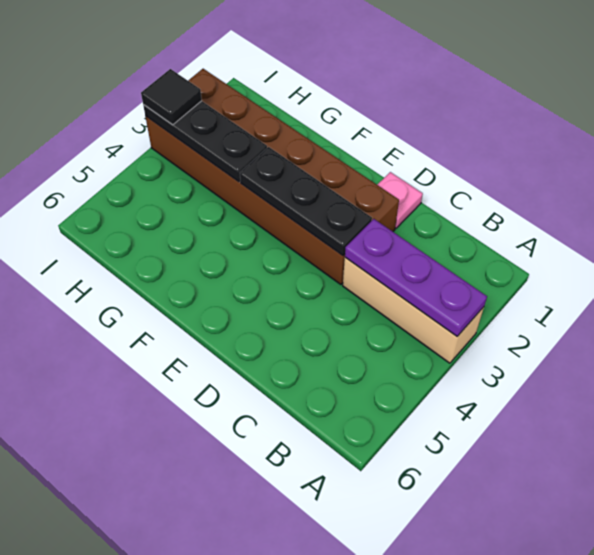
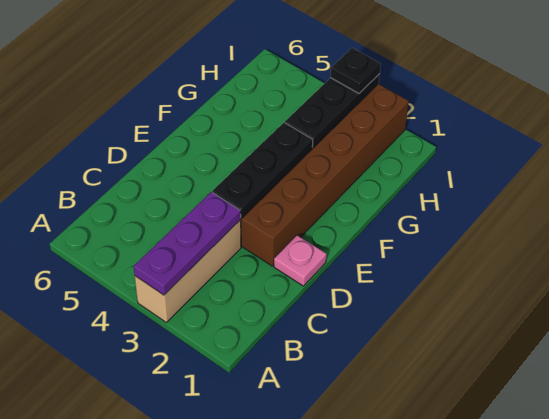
black 1x1 tile [141,69,202,125] -> black 1x1 plate [330,48,381,93]

